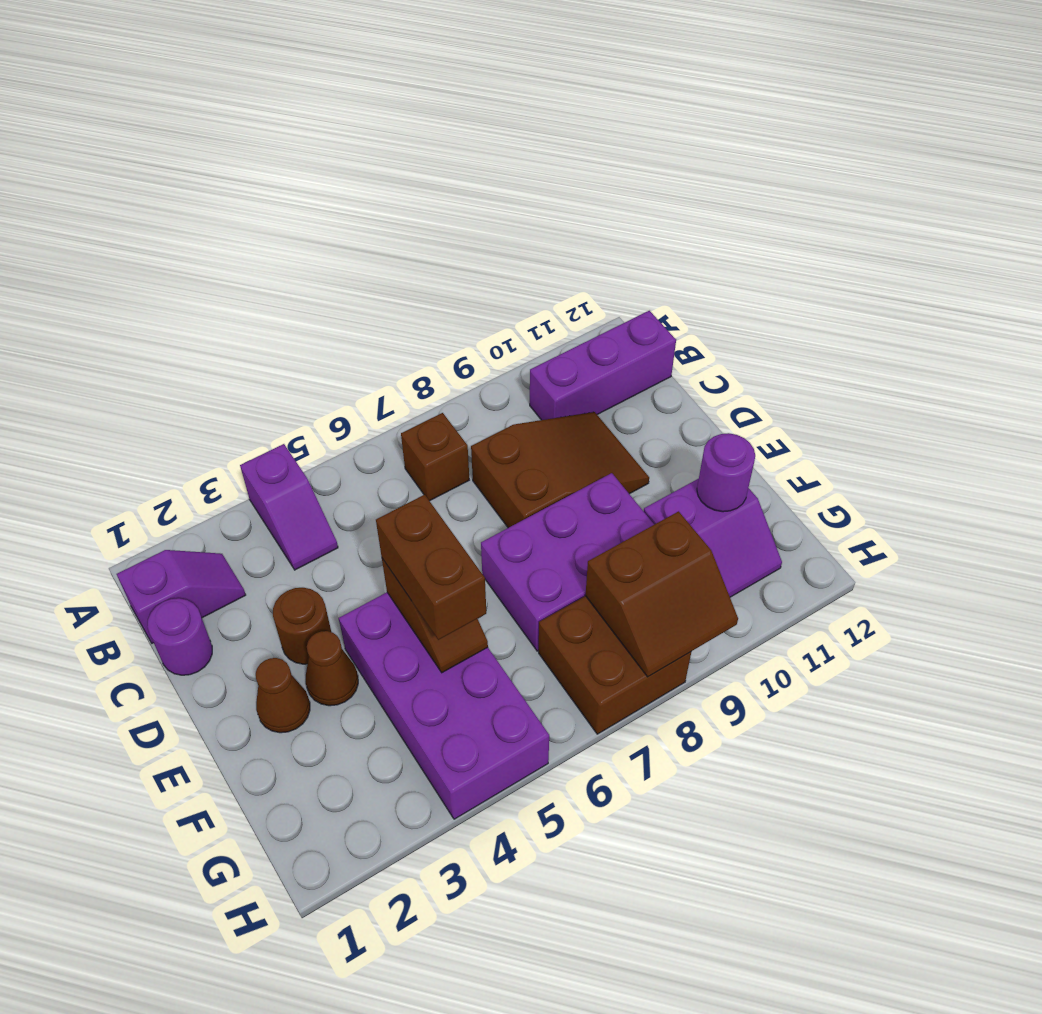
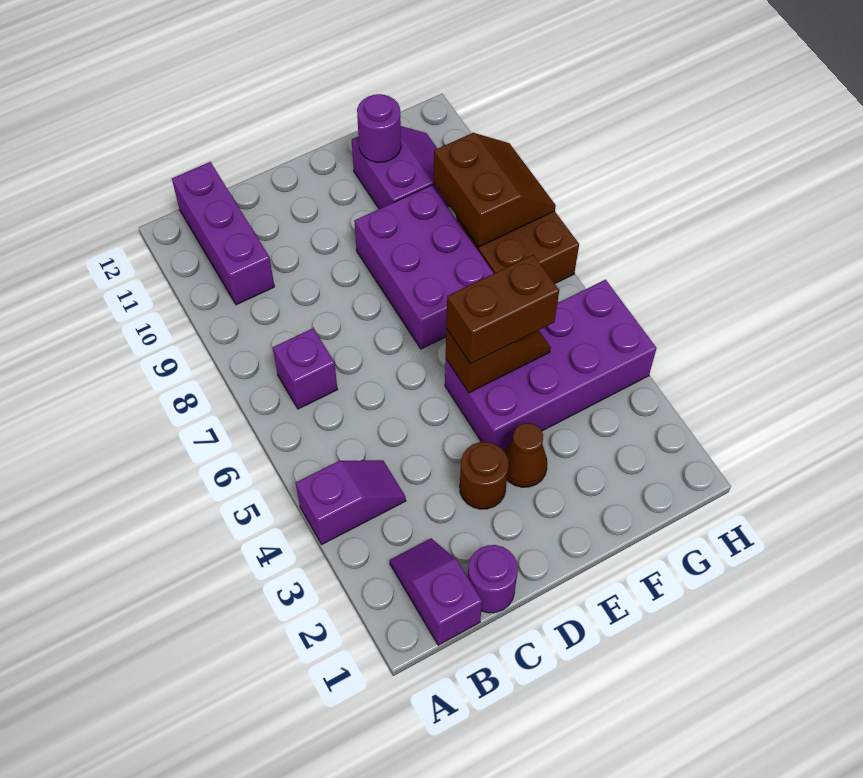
brown 1x1 brick [401,413,469,501] -> purple 1x1 brick [273,328,337,409]
brown 2x3 slope [471,412,649,528] -> none
brown 1x1 cone [256,658,310,733] -> none

